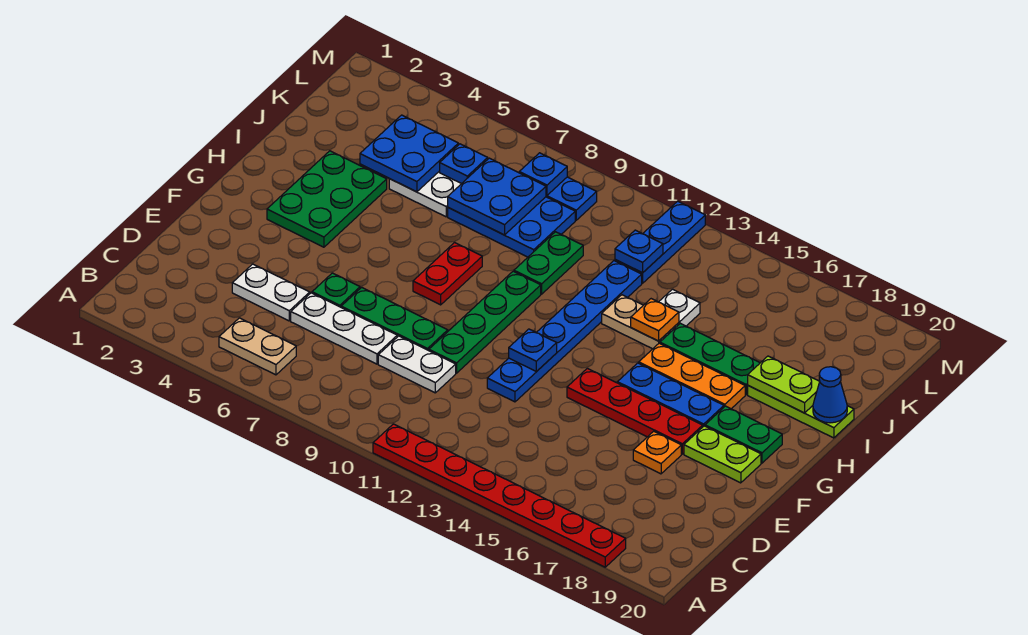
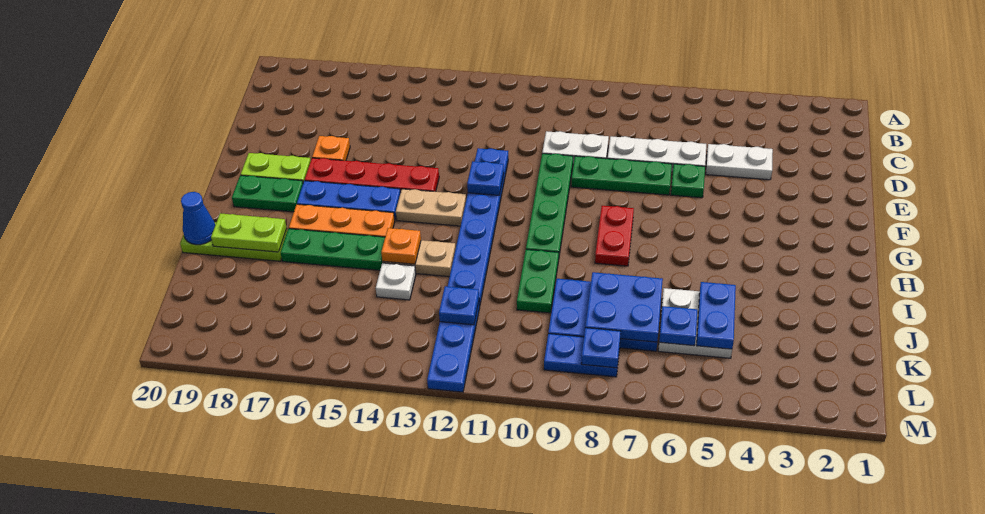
red 1x8 plate [373,424,626,567] -> none
tan 1x2 plate [219,318,296,375] -> tan 1x2 plate moved to [396,189,466,226]
green 2x3 plate [267,151,387,247] -> none
blue 2x2 plate [360,115,458,192] -> blue 1x2 plate [697,282,736,349]

